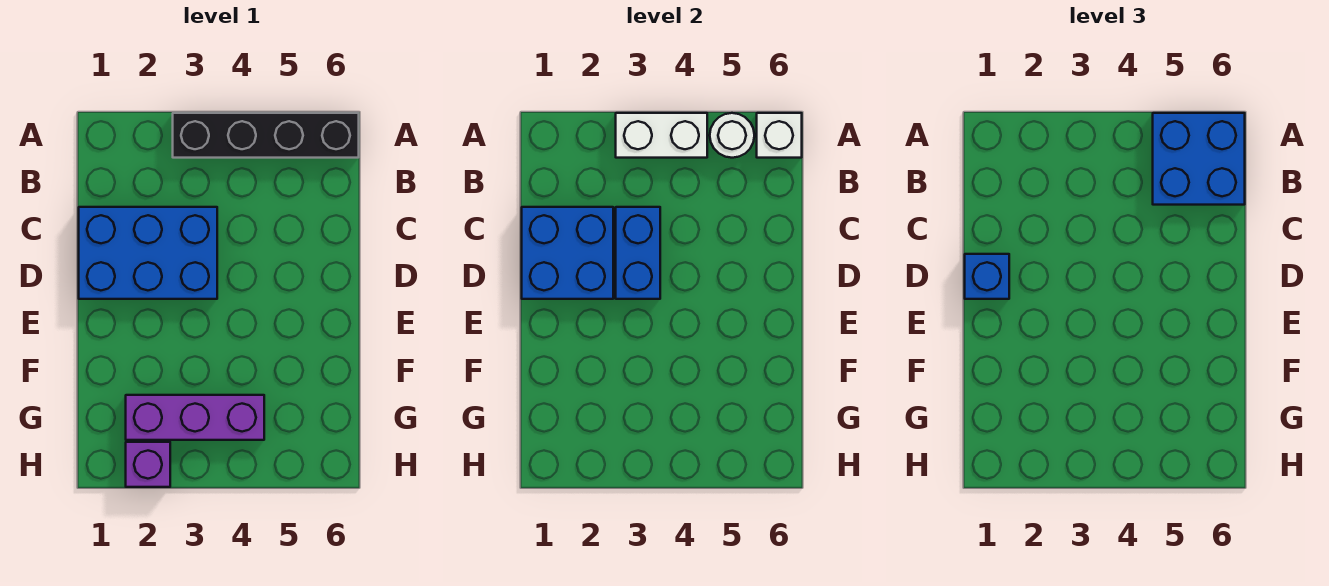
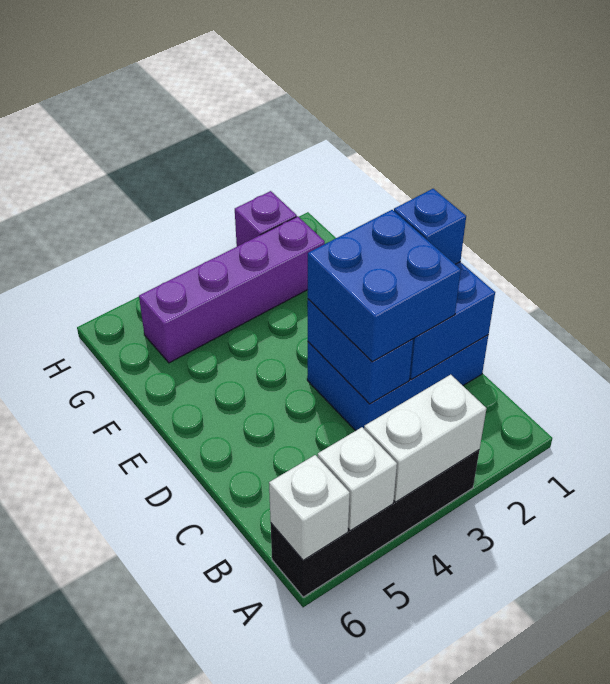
white 1x1 round brick [710,113,754,158] -> white 1x1 brick [318,427,397,531]
blue 2x2 brick [1153,113,1245,205] -> blue 2x2 brick moved to [308,210,461,362]
purple 1x3 brick [126,395,264,440] -> purple 1x4 brick [139,216,325,363]

